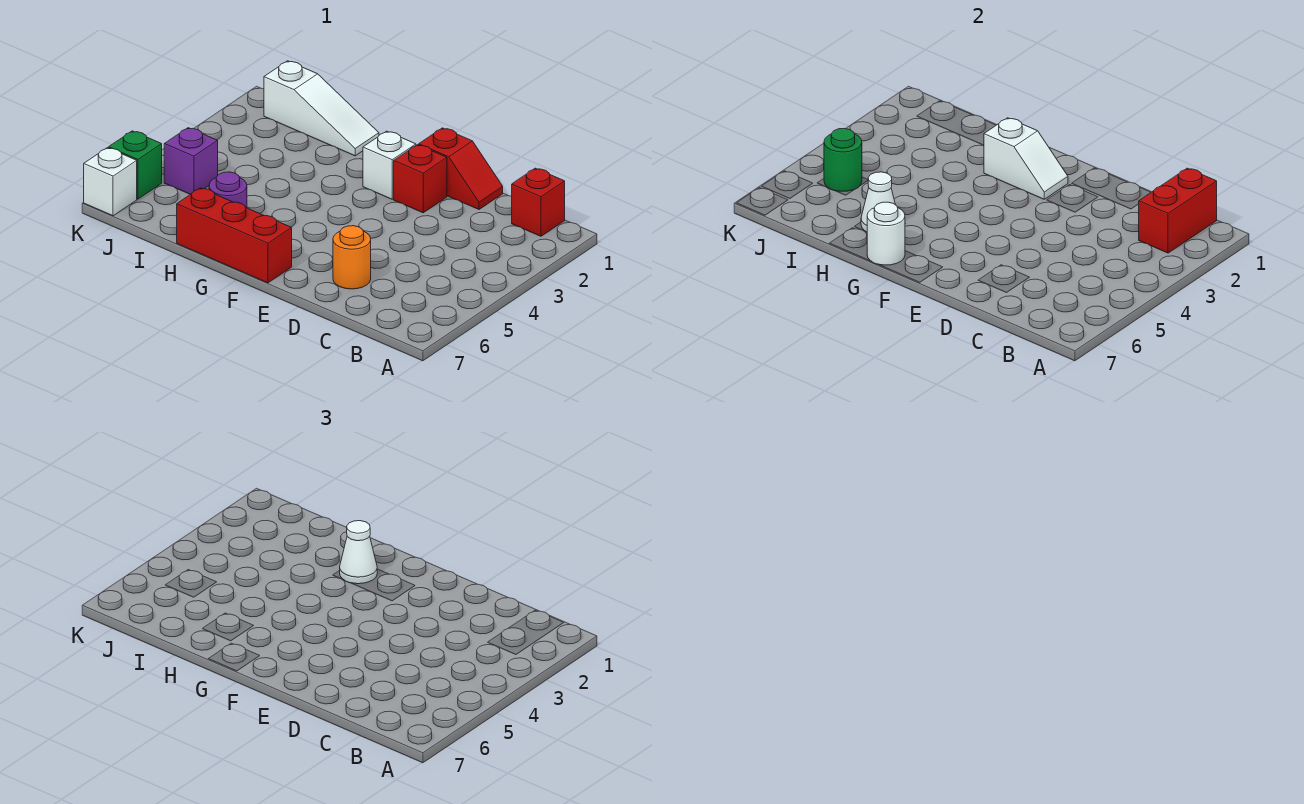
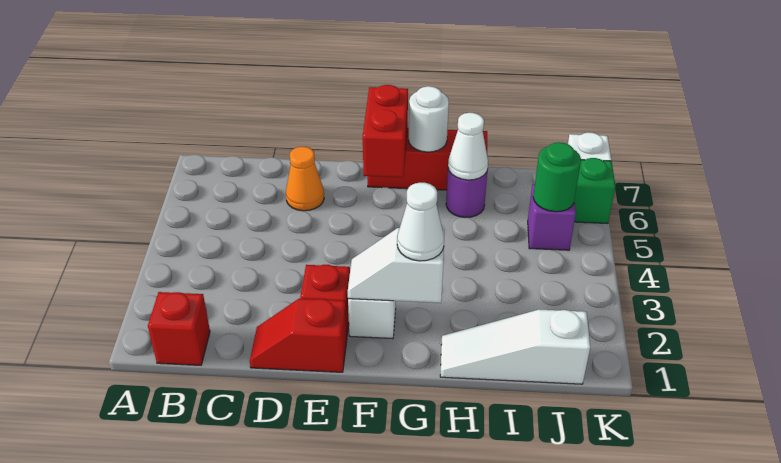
red 1x2 brick [1139,168,1217,253] -> red 1x2 brick moved to [363,85,408,177]
orange 1x1 round brick [333,226,371,289] -> orange 1x1 cone [286,147,324,211]

